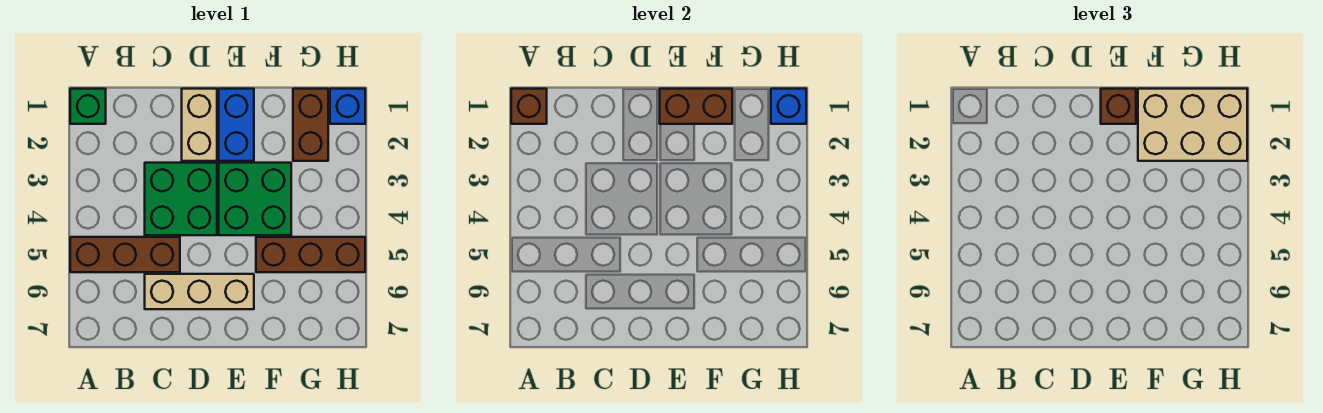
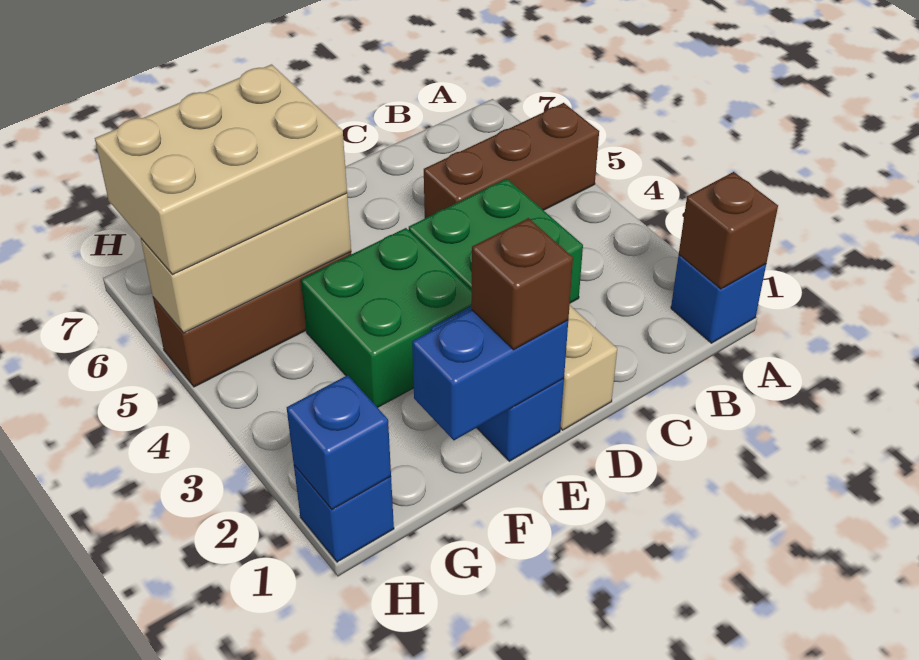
green 1x1 brick [70,89,106,124] -> blue 1x1 brick [671,255,766,343]
tan 1x3 brick [145,274,254,309] -> tan 1x3 brick moved to [141,193,351,333]
brown 1x2 brick [660,89,732,124] -> blue 1x2 brick [412,310,568,440]
tan 2x3 brick [1138,89,1247,161] -> tan 2x3 brick moved to [95,64,347,275]
brown 1x2 brick [293,89,328,161] -> none

